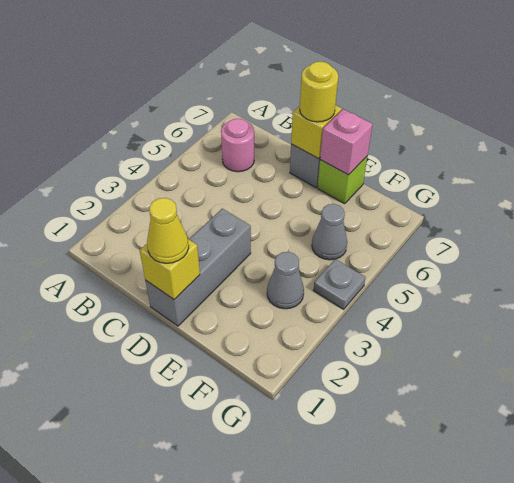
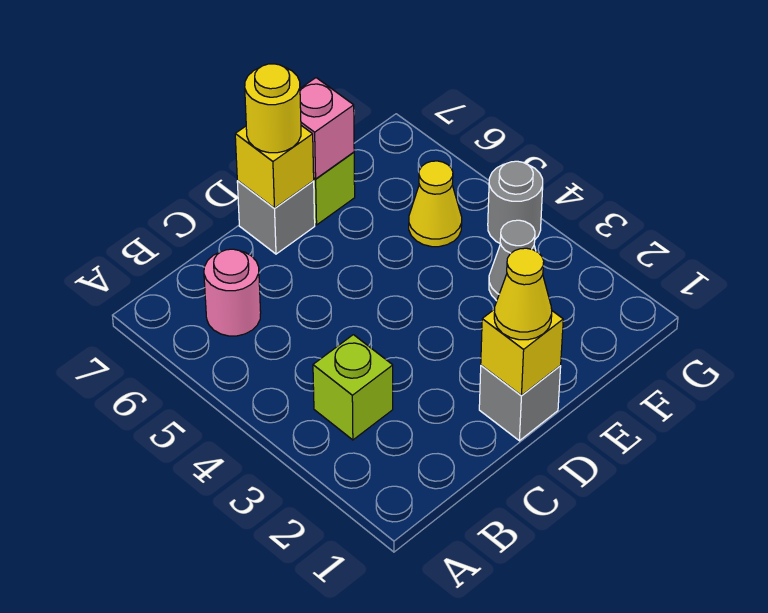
none -> lime 1x1 brick [313,335,393,440]
grey 1x3 brick [145,208,251,326] -> grey 1x1 brick [479,365,561,441]
grey 1x1 cone [312,204,347,260] -> yellow 1x1 cone [409,161,462,247]
grey 1x1 plate [313,259,366,309] -> grey 1x1 round brick [488,161,543,244]

